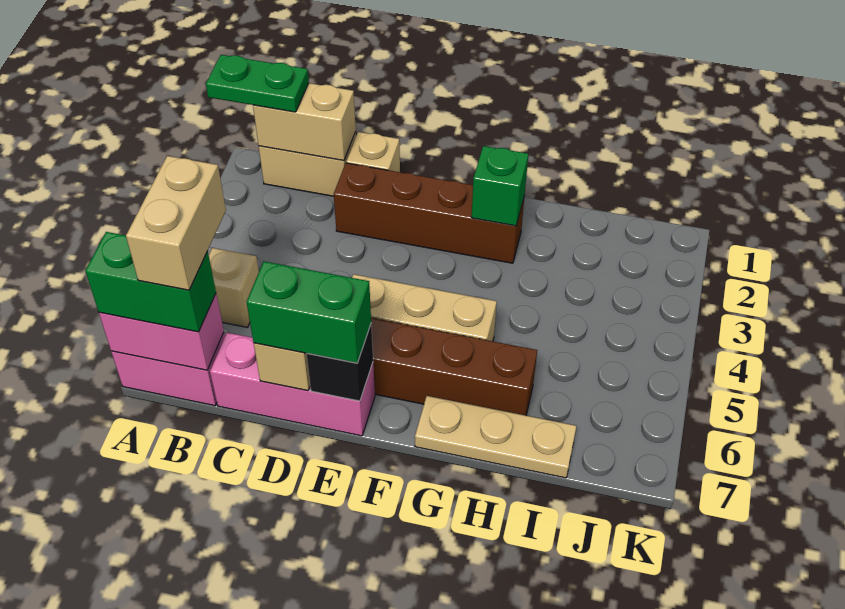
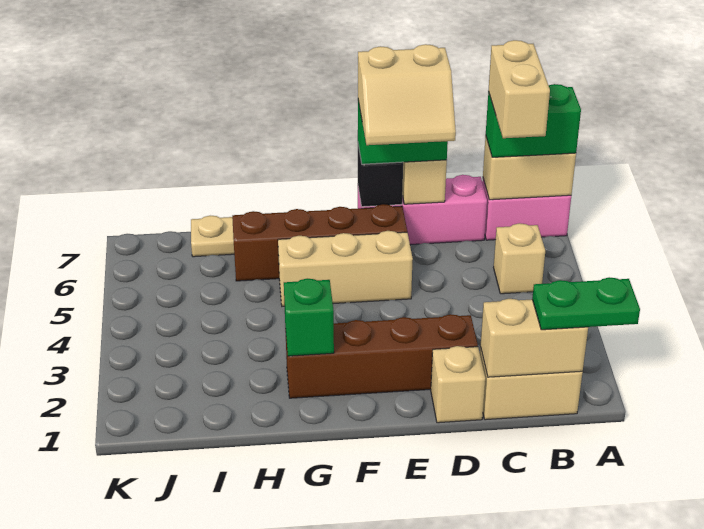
pink 1x2 brick [99,294,224,370] -> tan 1x2 brick [483,136,576,200]
none -> tan 2x2 slope [358,44,456,145]

